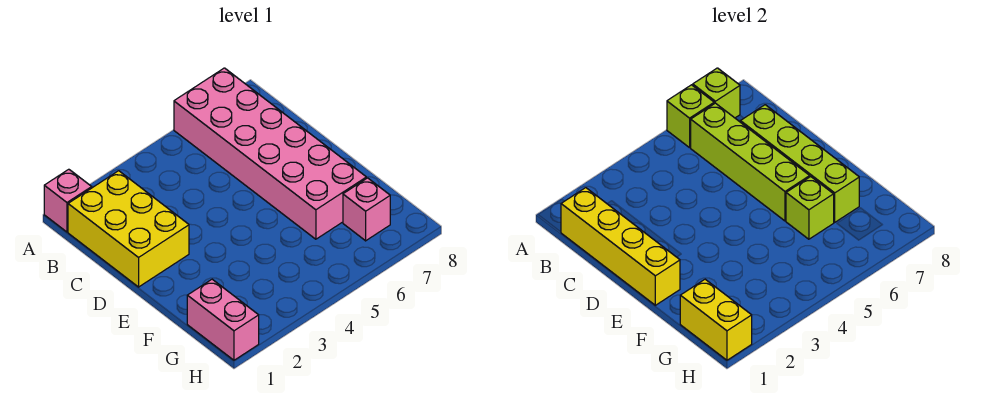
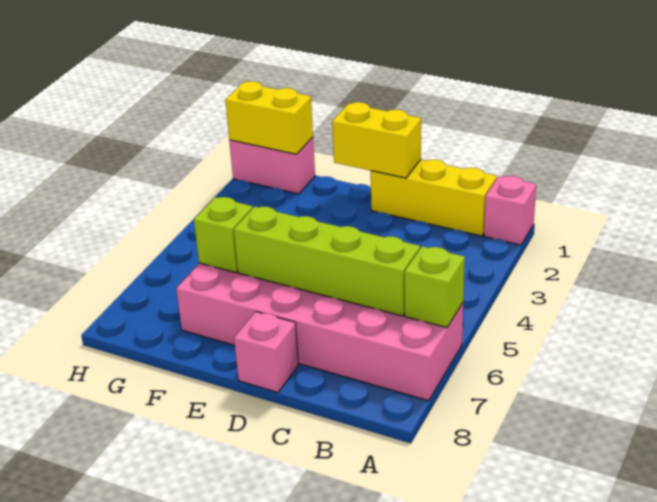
lime 1x1 brick [693,68,740,118] -> none
yellow 2x3 brick [68,171,189,287] -> yellow 1x3 brick [371,160,497,236]
yellow 1x4 brick [561,188,680,305] -> yellow 1x2 brick [332,102,421,178]
lime 1x4 brick [740,105,859,222] -> none
pink 1x1 brick [343,178,390,241] -> pink 1x1 brick moved to [234,312,298,392]

